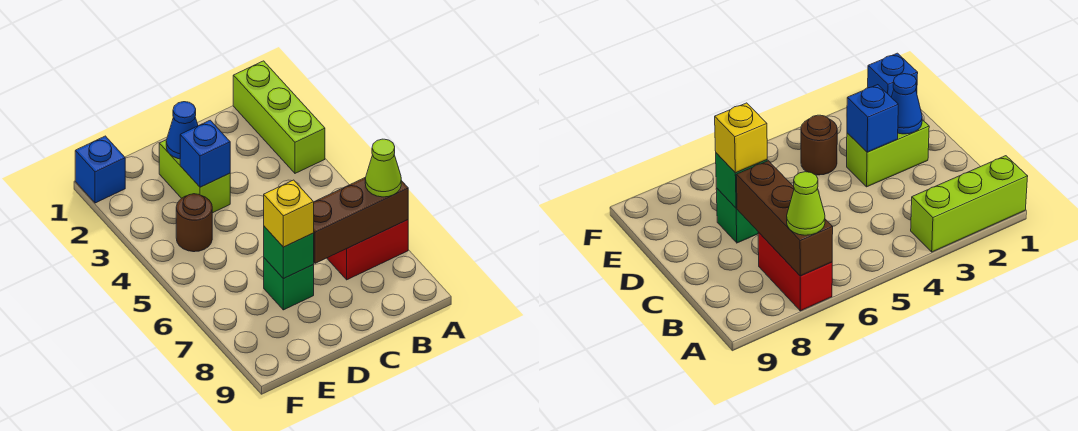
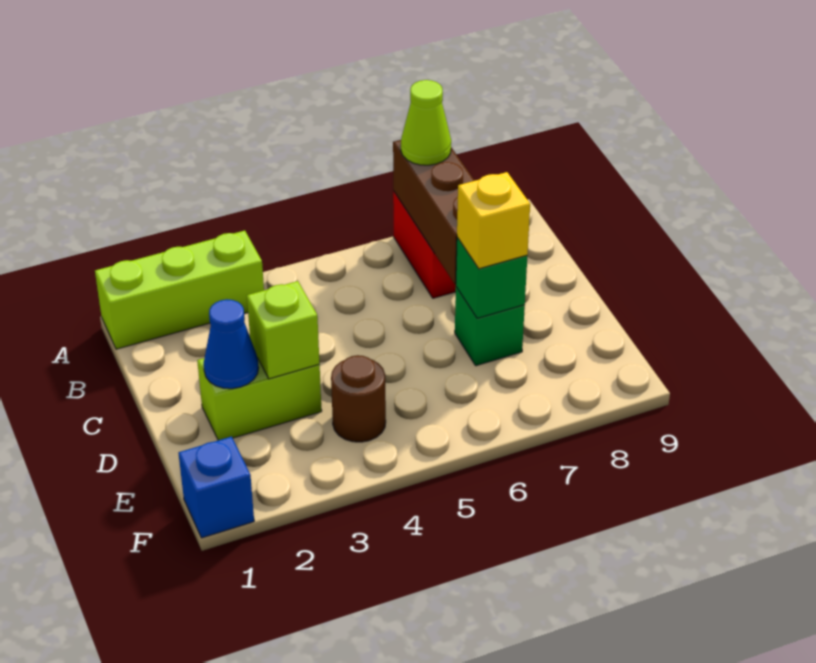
blue 1x1 brick [180,120,230,187] -> lime 1x1 brick [247,281,320,379]

